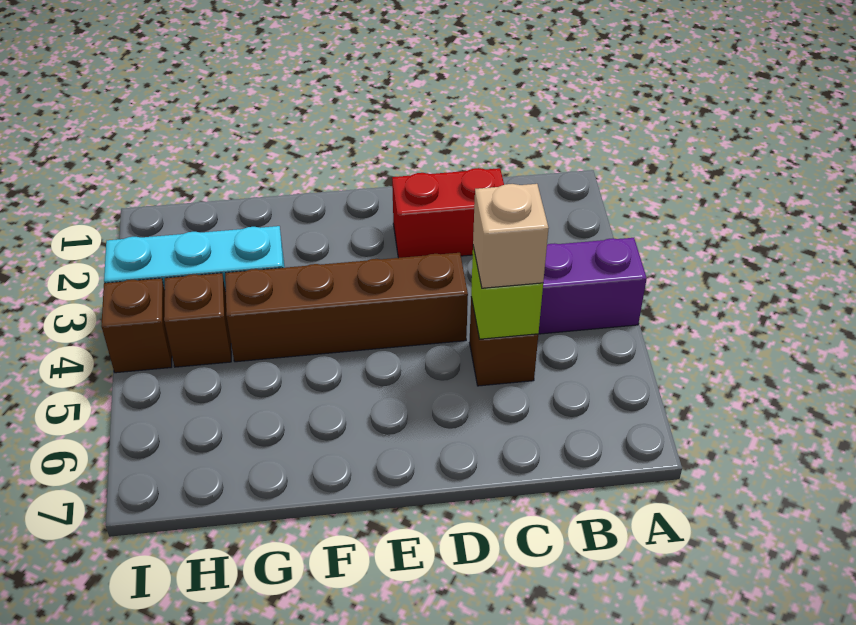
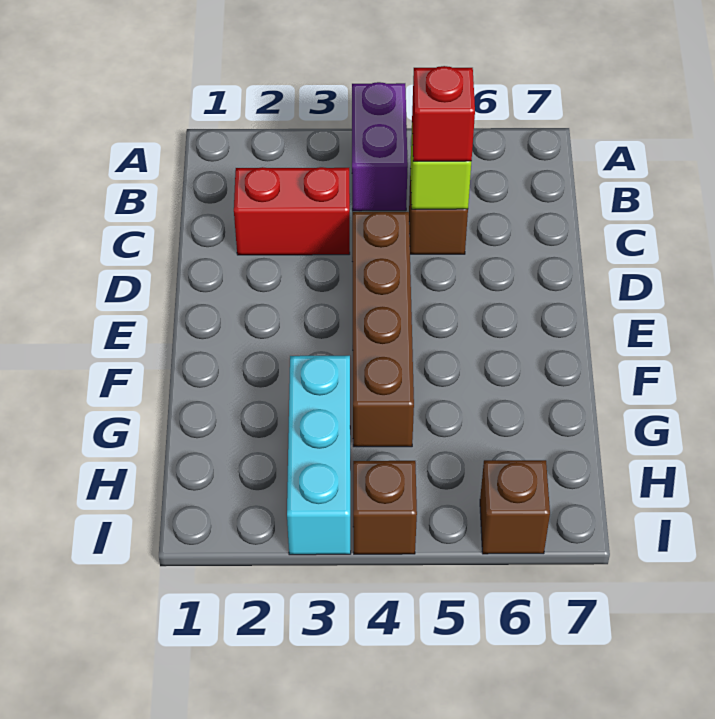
red 1x2 brick [392,168,504,258] -> red 1x2 brick turned to [234,167,350,255]
tan 1x1 brick [473,184,549,288] -> red 1x1 brick [412,66,475,161]
brown 1x1 brick [164,273,231,367] -> brown 1x1 brick moved to [480,460,550,554]

